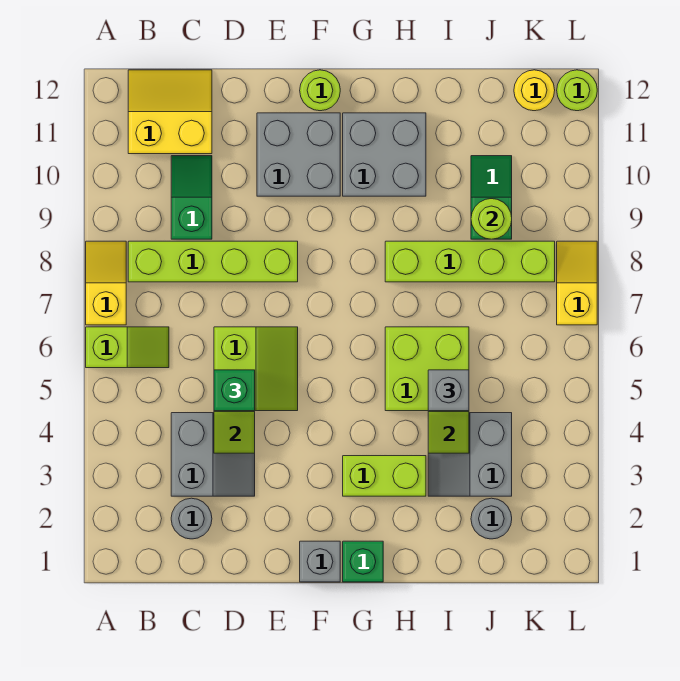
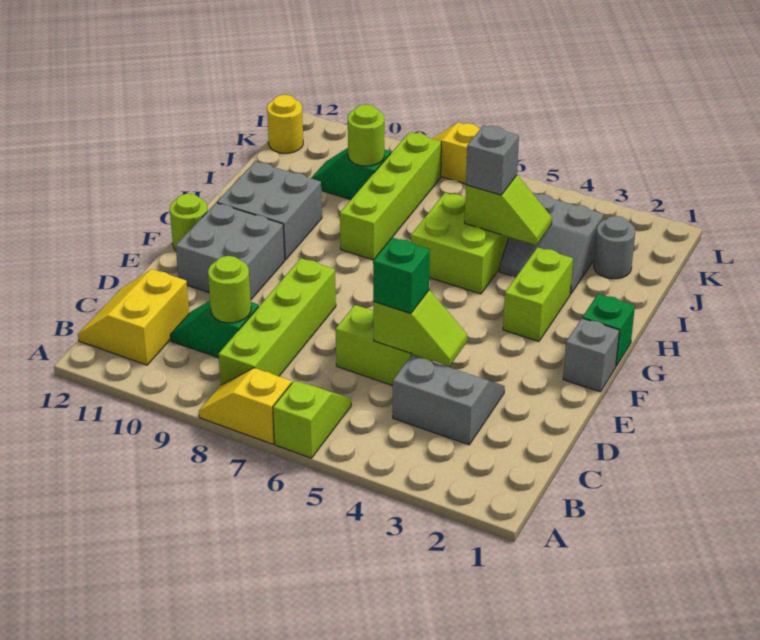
grey 1x1 round brick [171,498,212,539] -> none
lime 1x1 round brick [557,70,597,111] -> lime 1x1 round brick moved to [208,256,251,323]

